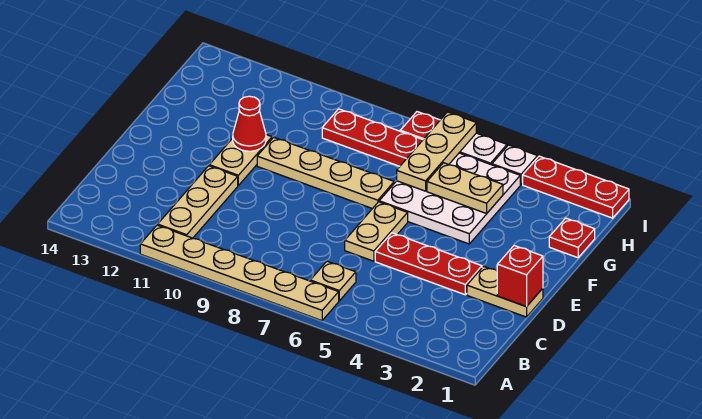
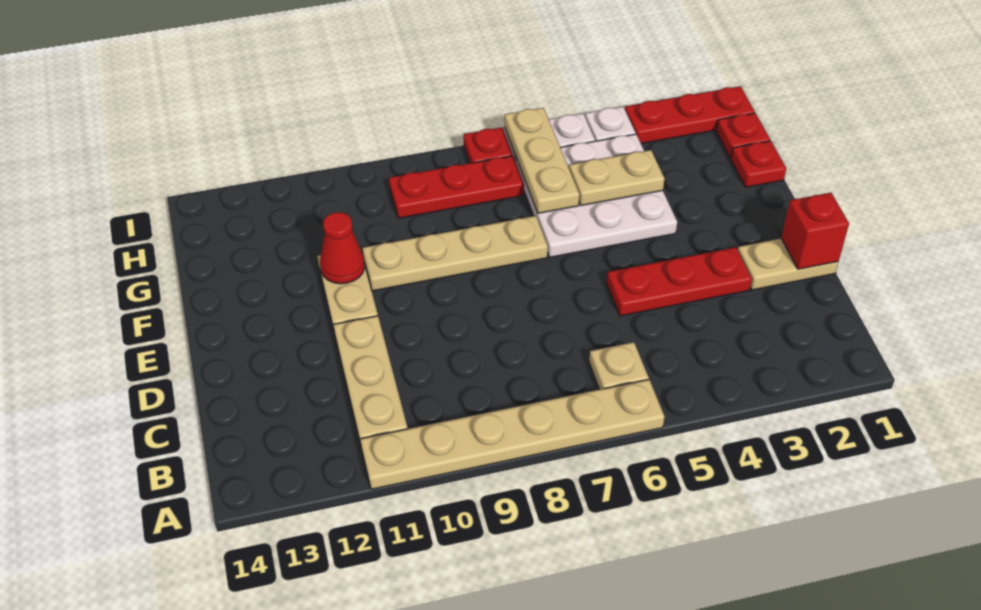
tan 1x2 plate [345,202,408,261] -> none
none -> red 1x1 plate [716,113,770,158]

